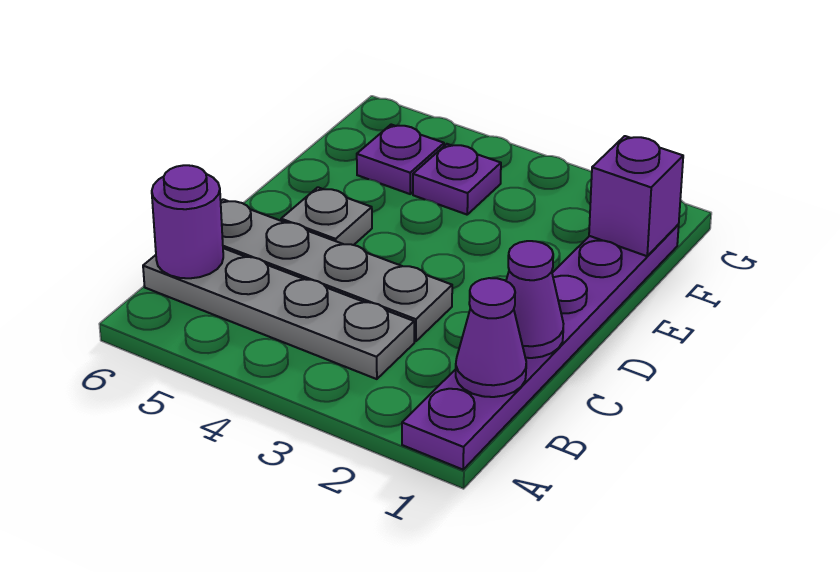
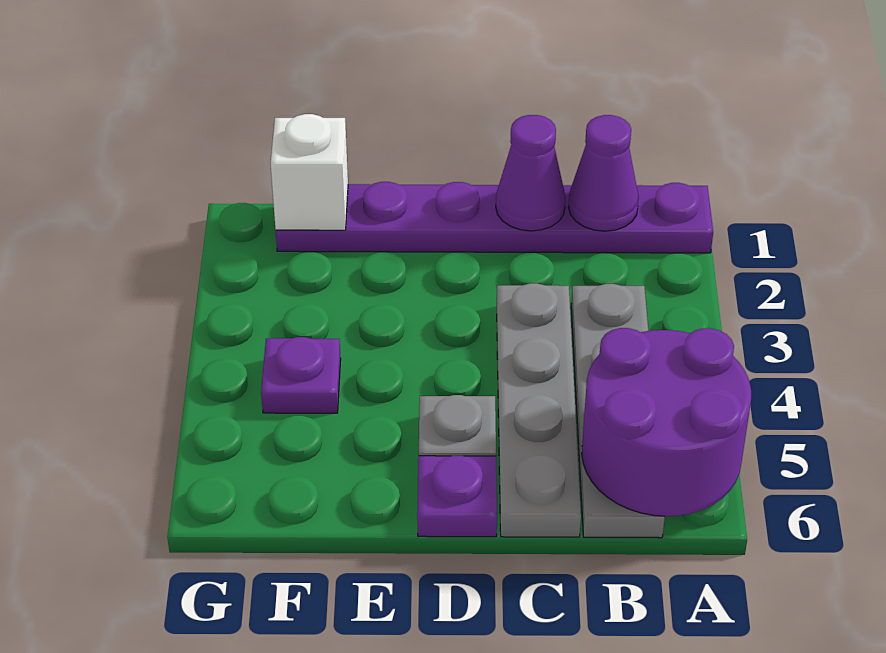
purple 1x1 round brick [152,165,223,278] -> purple 2x2 round brick [582,328,751,516]
purple 1x1 brick [589,136,683,256] -> white 1x1 brick [270,114,348,230]
purple 1x1 plate [357,125,444,194] -> purple 1x1 plate moved to [417,456,497,537]

